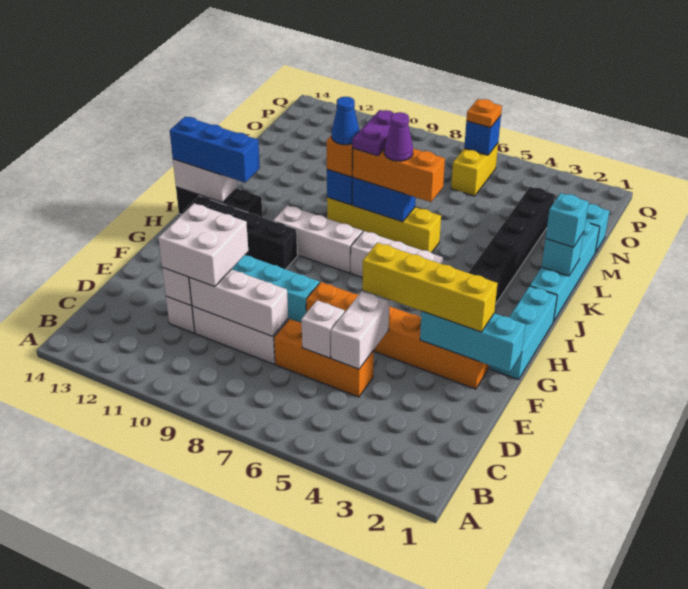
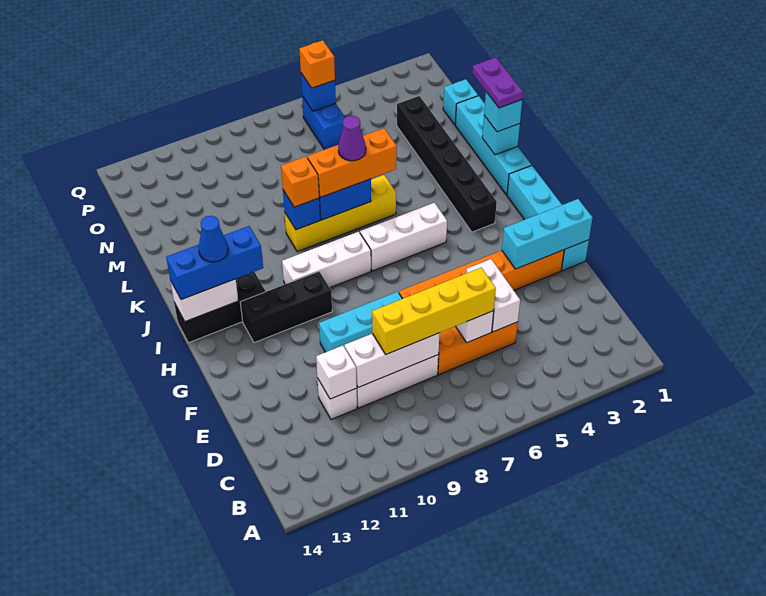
white 2x2 brick [158,204,248,287] -> none
yellow 1x4 brick [362,243,498,332] -> yellow 1x4 brick moved to [372,268,496,354]
cyan 1x3 brick [490,286,557,380] -> cyan 1x4 brick [507,165,589,271]
black 1x4 brick [184,196,298,269] -> black 1x3 brick [240,272,332,343]
purple 1x2 plate [353,110,394,156] -> purple 1x2 plate moved to [472,58,523,108]
blue 1x1 cone [332,97,360,145] -> blue 1x1 cone moved to [199,216,228,262]
yellow 1x2 brick [451,143,498,196] -> blue 1x2 brick [302,96,345,150]
orange 1x1 plate [466,99,502,128] -> orange 1x1 brick [299,40,335,88]

